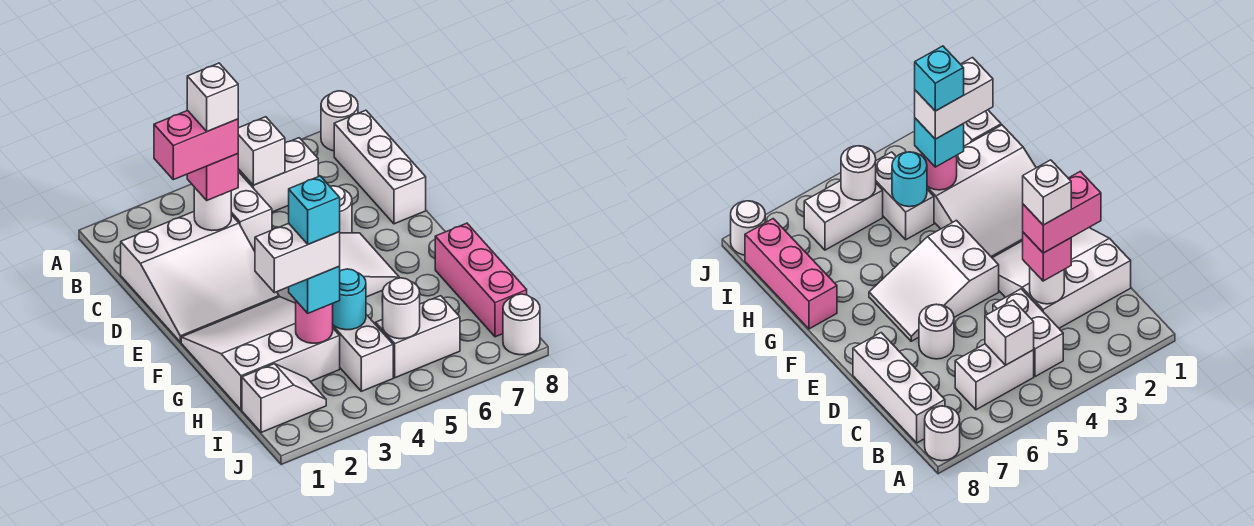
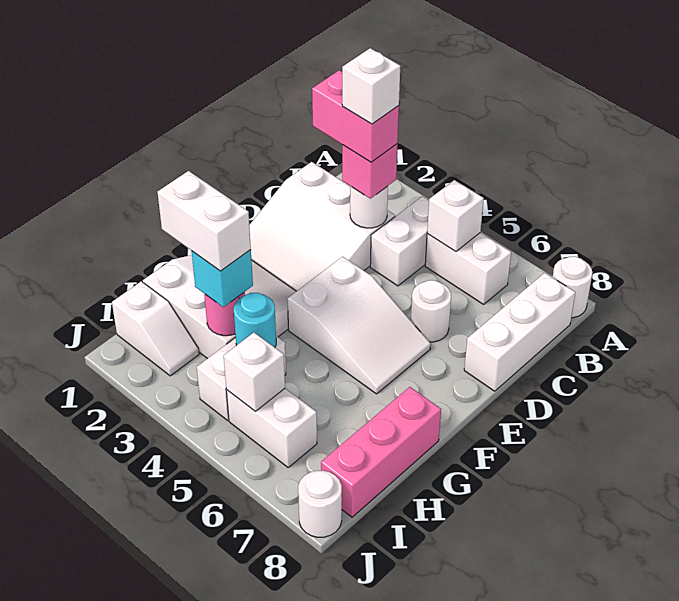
cyan 1x1 brick [289,176,340,244] -> none
white 1x1 round brick [382,278,420,339] -> white 1x1 brick [224,333,285,411]

